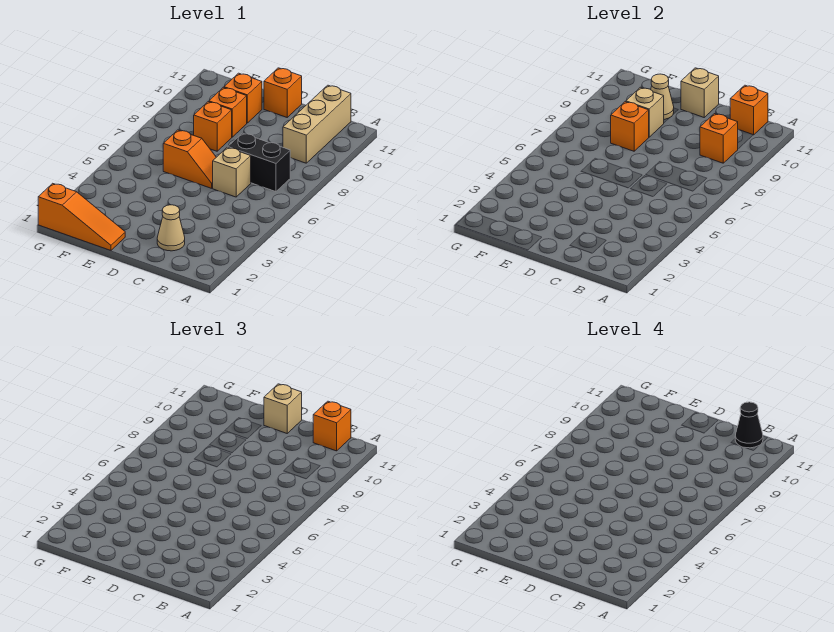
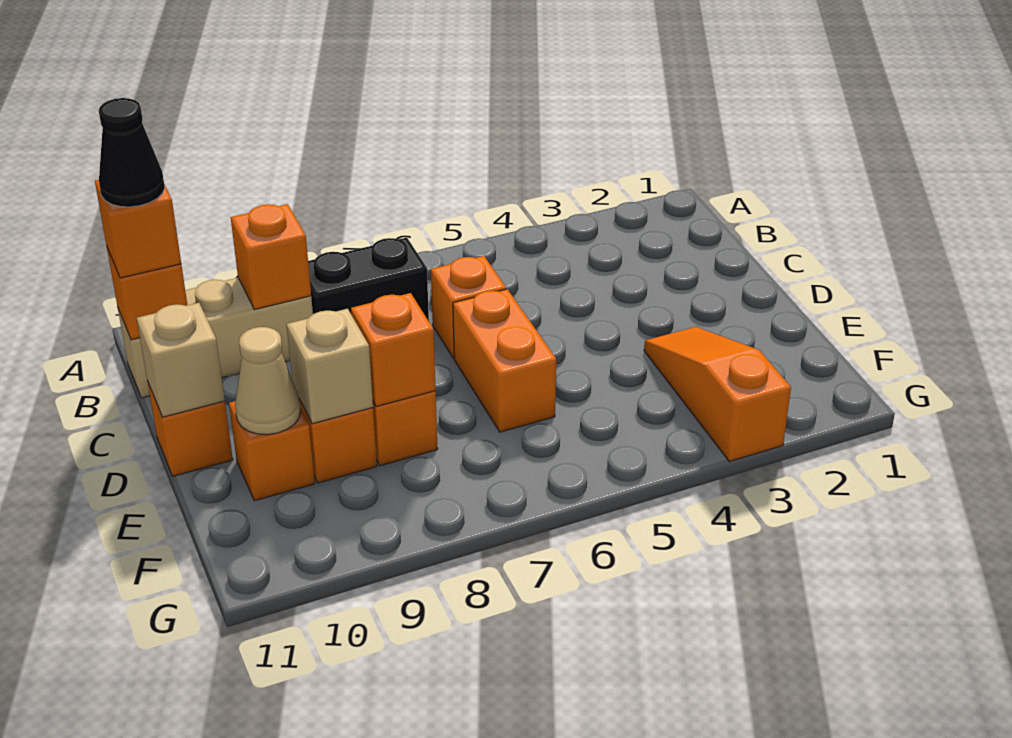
black 1x2 brick [228,133,290,192] -> black 1x2 brick turned to [308,237,429,321]
tan 1x1 cone [157,205,185,251] -> none
tan 1x1 brick [213,147,251,197] -> orange 1x1 brick [431,256,506,358]
orange 1x2 slope [163,130,216,188] -> orange 1x2 brick [453,289,556,432]
tan 1x1 brick [264,384,302,433] -> none
orange 1x3 slope [38,183,125,250] -> orange 1x3 slope moved to [644,327,791,461]

